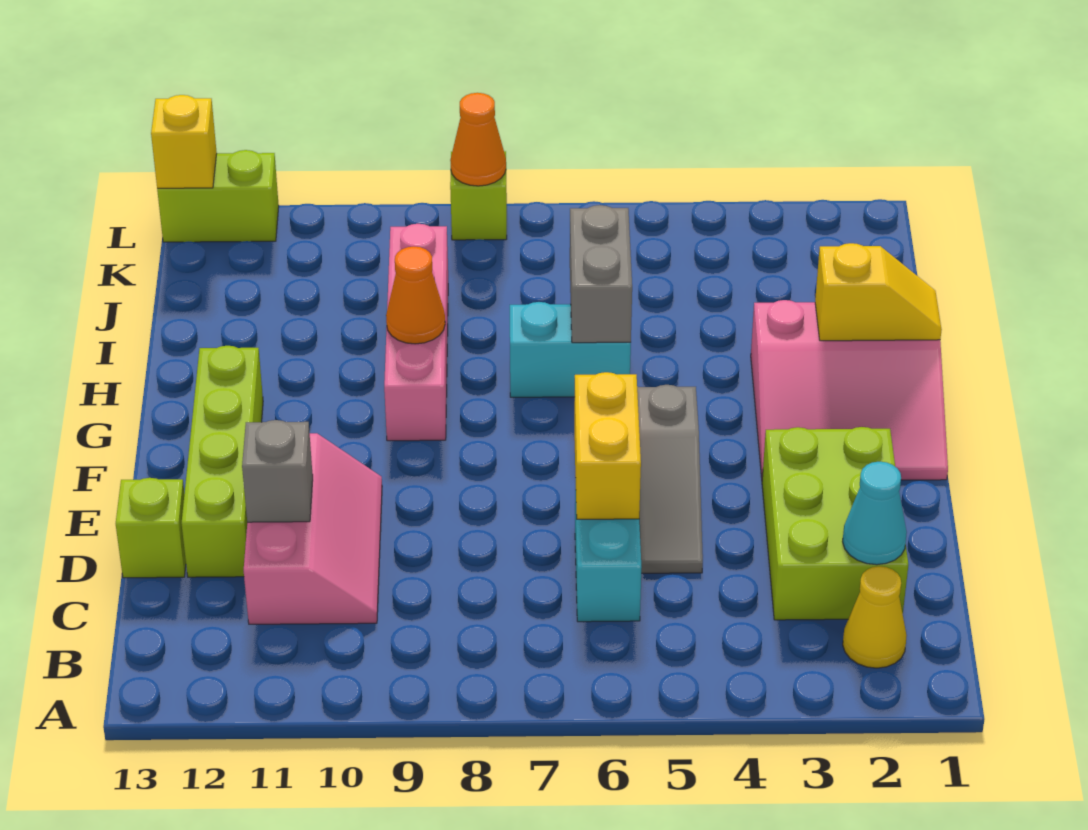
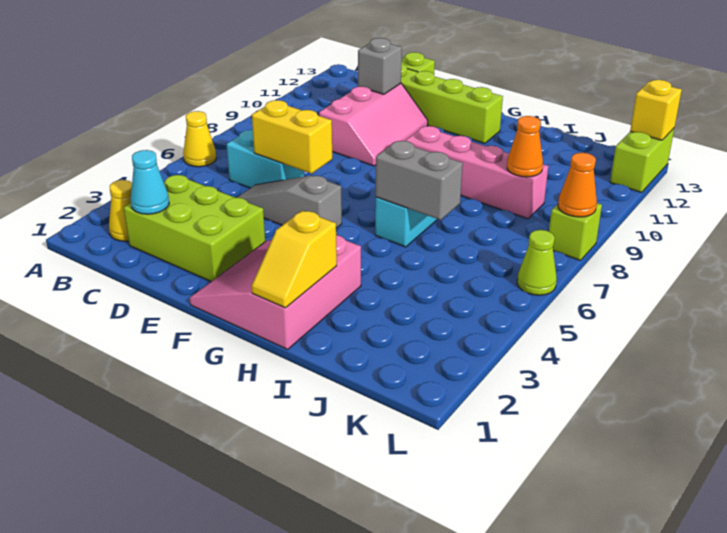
none -> yellow 1x1 cone [183,111,216,167]
pink 2x3 slope [244,433,382,624] -> pink 2x3 slope turned to [319,83,428,166]
orange 1x1 cone [386,246,445,344] -> orange 1x1 cone moved to [507,116,543,177]
none -> lime 1x1 cone [517,230,557,295]

